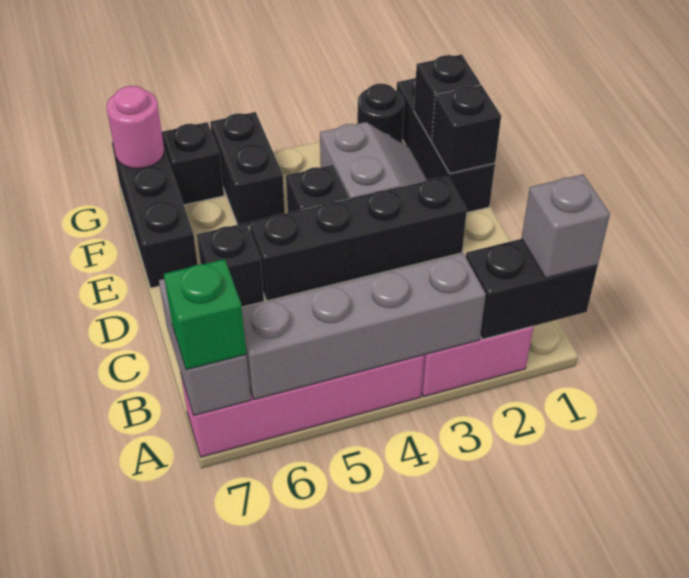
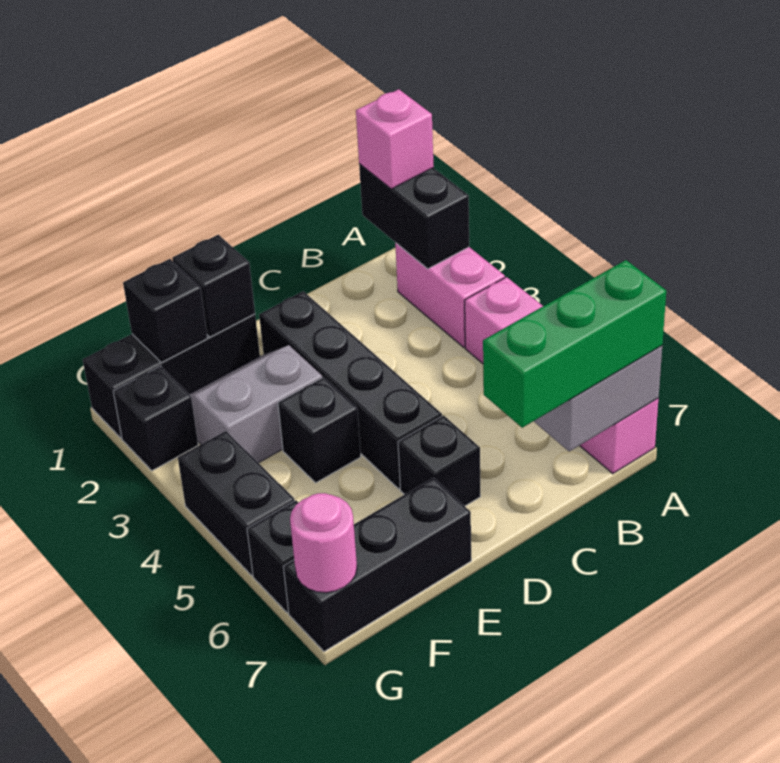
grey 1x1 brick [522,174,610,278] -> pink 1x1 brick [356,89,434,189]
grey 1x4 brick [242,253,486,400] -> none
green 1x1 brick [164,259,246,370] -> green 1x3 brick [483,260,666,428]
black 1x2 brick [210,112,285,227] -> black 1x2 brick turned to [178,431,295,575]
black 1x1 round brick [357,84,404,143] -> black 1x1 brick [113,366,198,471]

